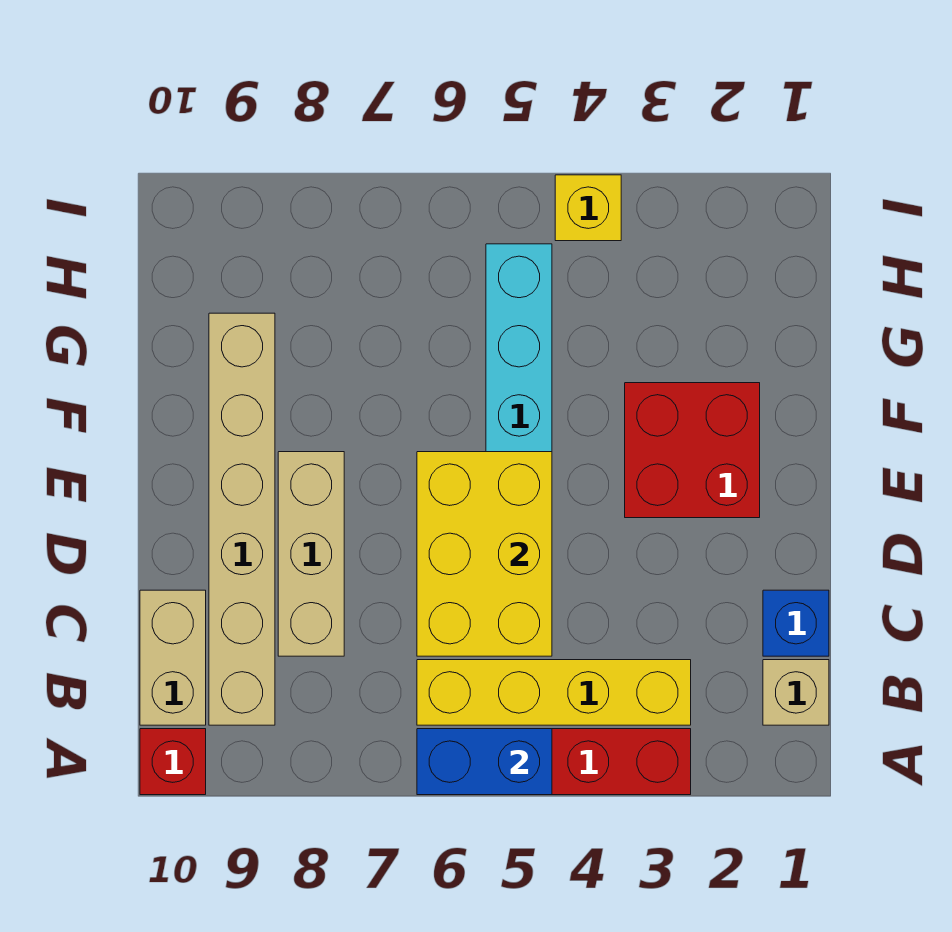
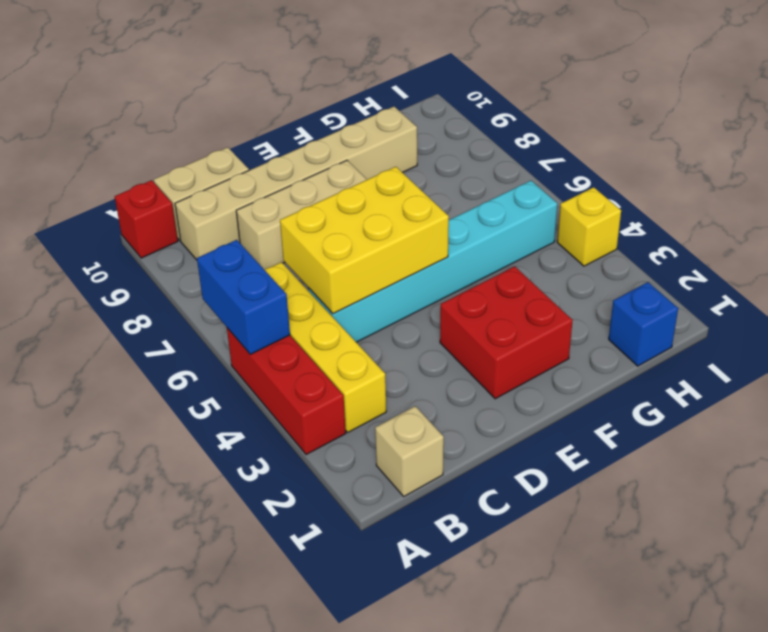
blue 1x1 brick [763,590,829,656] -> blue 1x1 brick moved to [609,282,678,366]

